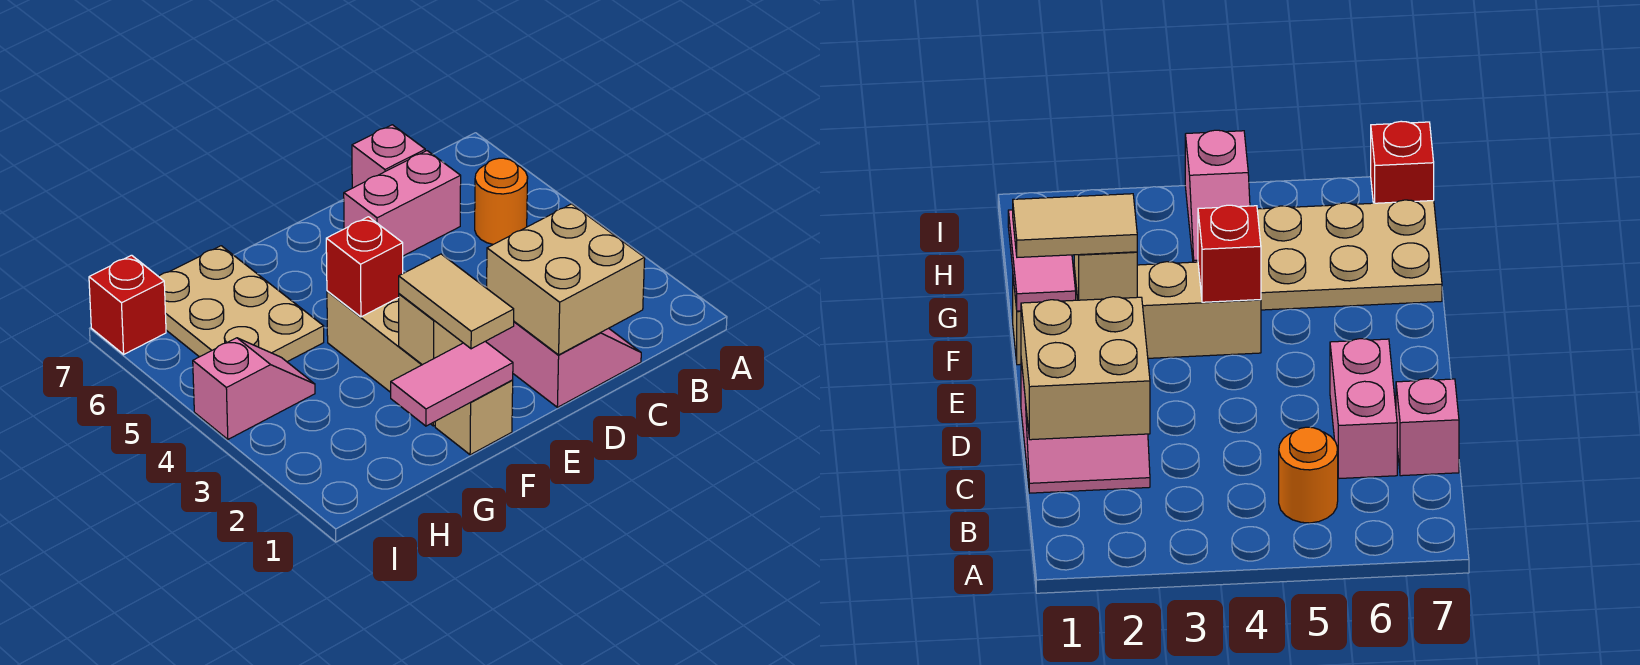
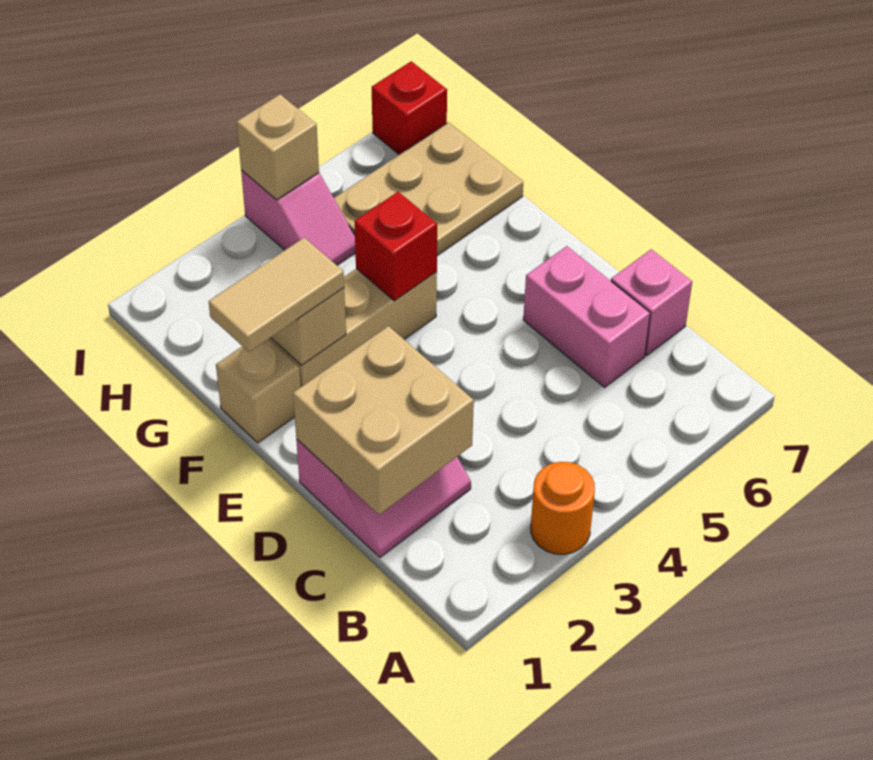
orange 1x1 round brick [475,158,528,244] -> orange 1x1 round brick moved to [531,462,595,554]
pink 1x2 tile [391,341,513,426] -> none
none -> tan 1x1 brick [237,94,319,200]

